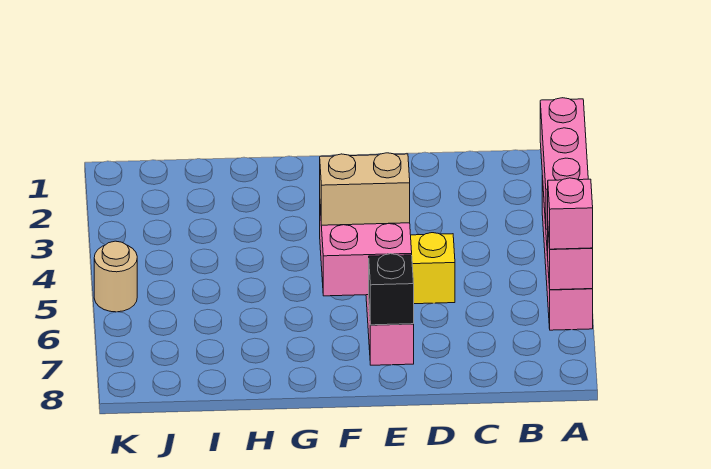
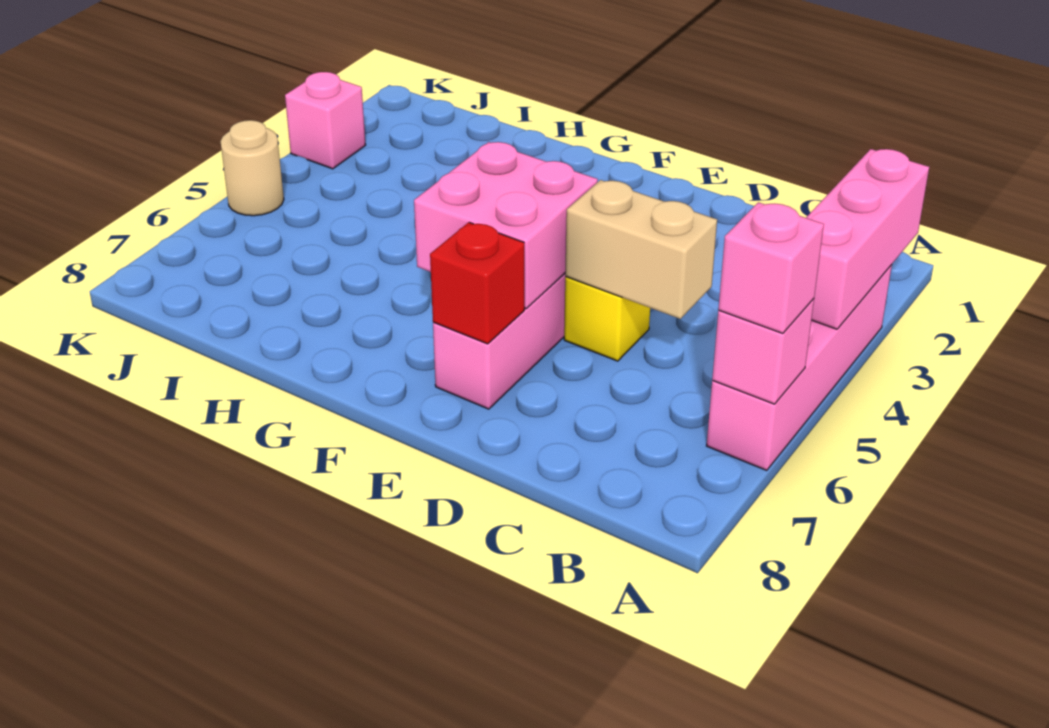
tan 1x2 brick [320,153,410,225] -> tan 1x2 brick moved to [565,180,717,319]
black 1x1 brick [369,254,414,325] -> red 1x1 brick [430,222,524,344]
none -> pink 1x1 brick [285,72,366,169]

